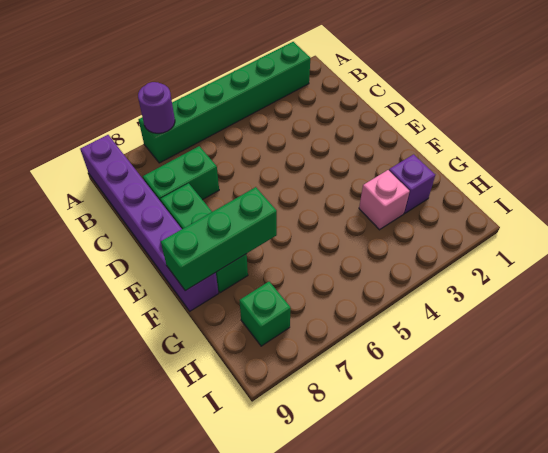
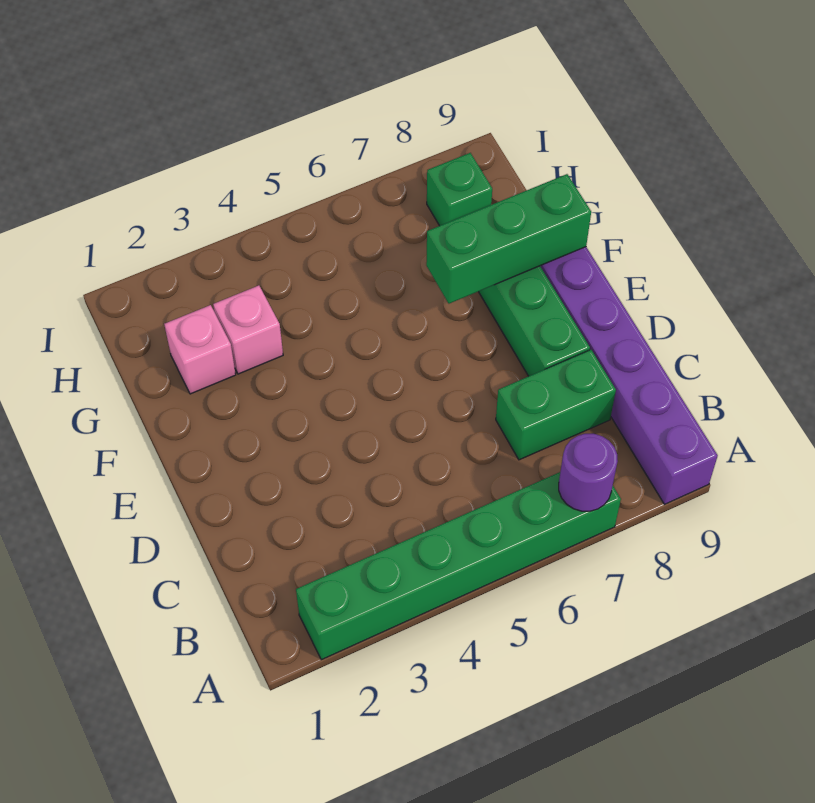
purple 1x1 brick [389,154,435,213] -> pink 1x1 brick [164,305,236,394]

